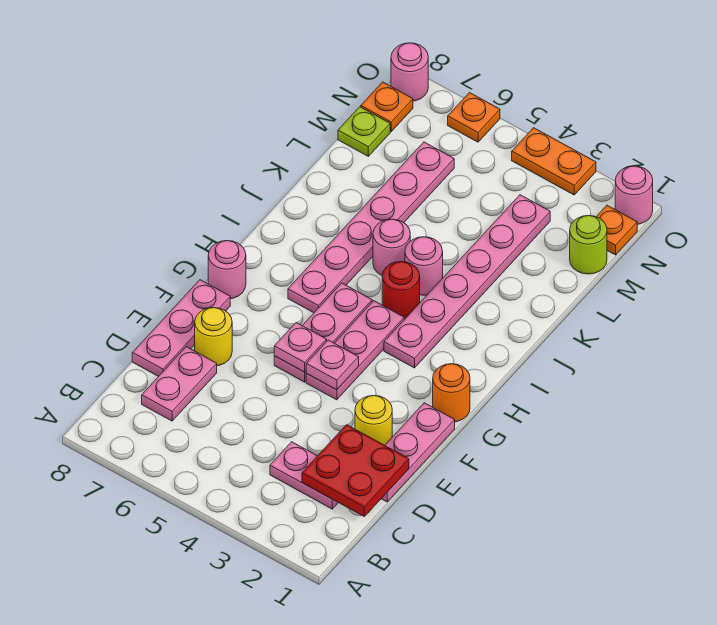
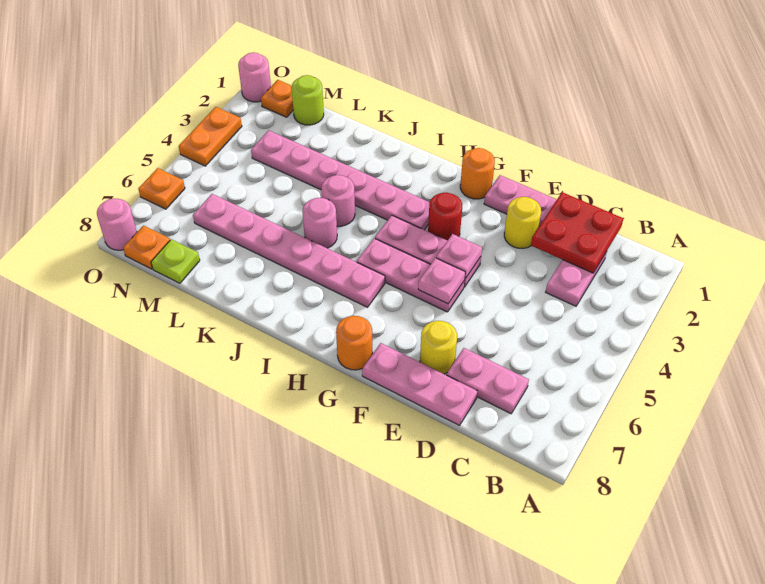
pink 1x1 round brick [208,241,246,299] -> orange 1x1 round brick [336,316,373,370]
red 1x1 round brick [382,262,420,320] -> red 1x1 round brick moved to [428,193,462,241]

